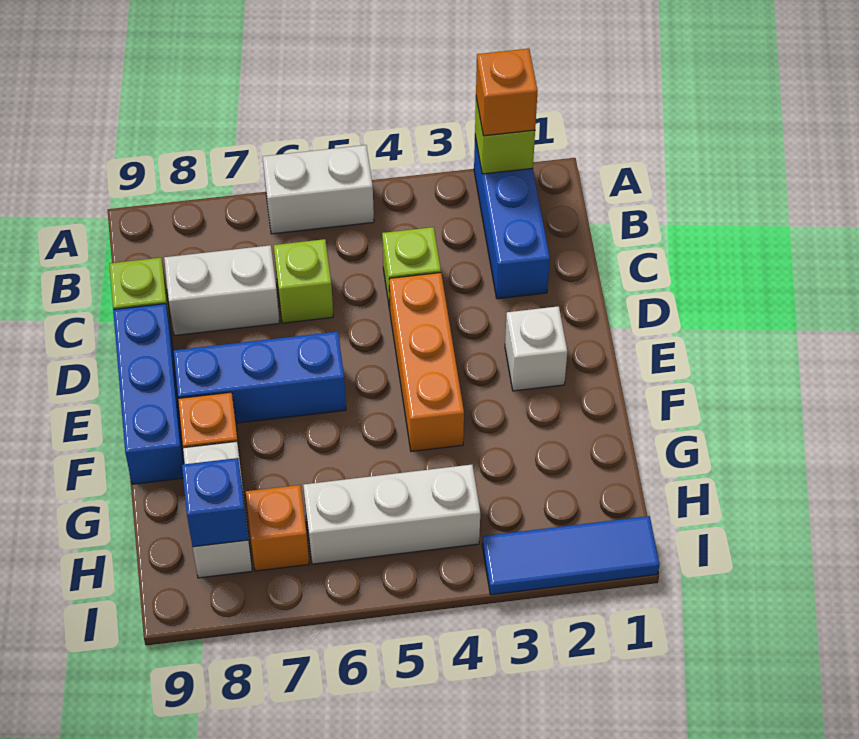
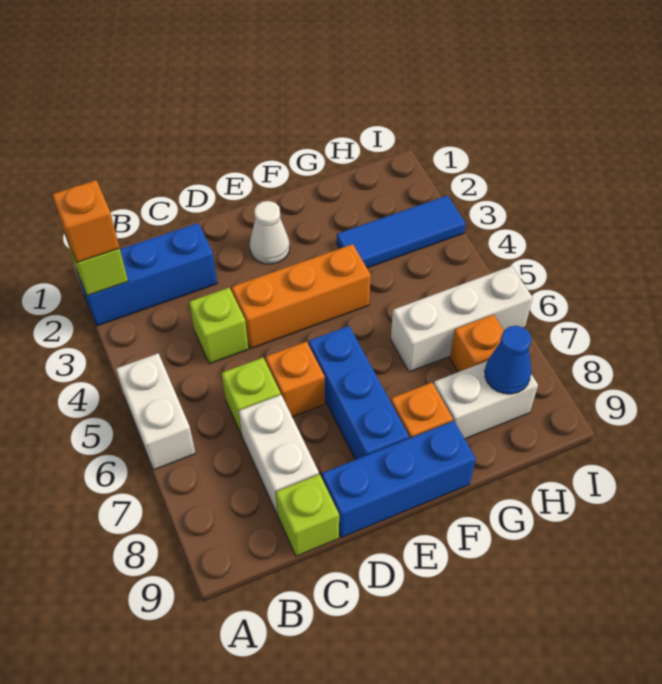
none -> orange 1x1 brick [266,341,325,417]
white 1x1 brick [505,306,567,391] -> white 1x1 cone [250,201,290,264]
white 1x3 brick [303,465,480,564] -> white 1x3 brick turned to [391,266,533,372]
blue 1x1 brick [182,458,248,547] -> blue 1x1 cone [485,326,532,394]
blue 1x3 tile [482,516,659,595] -> blue 1x3 tile turned to [337,195,466,268]

